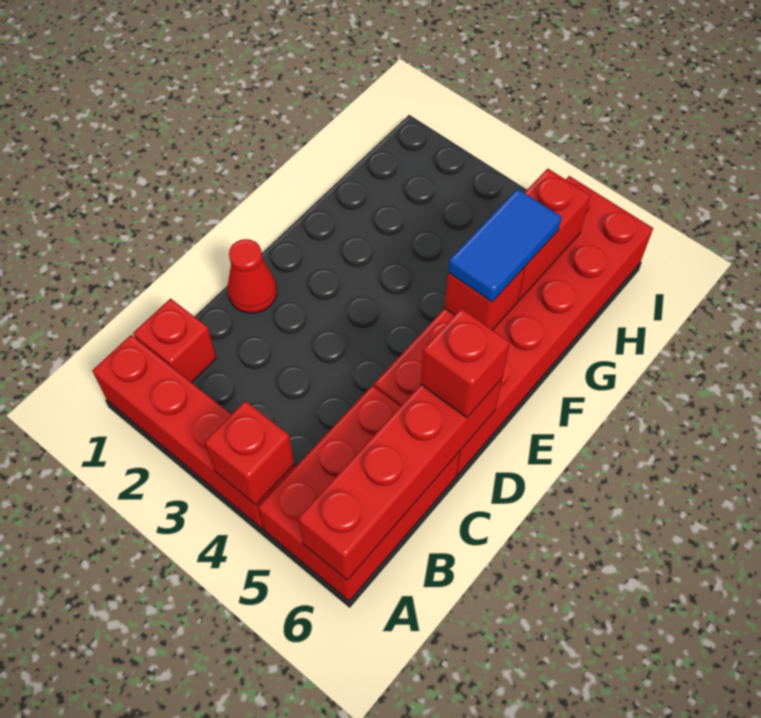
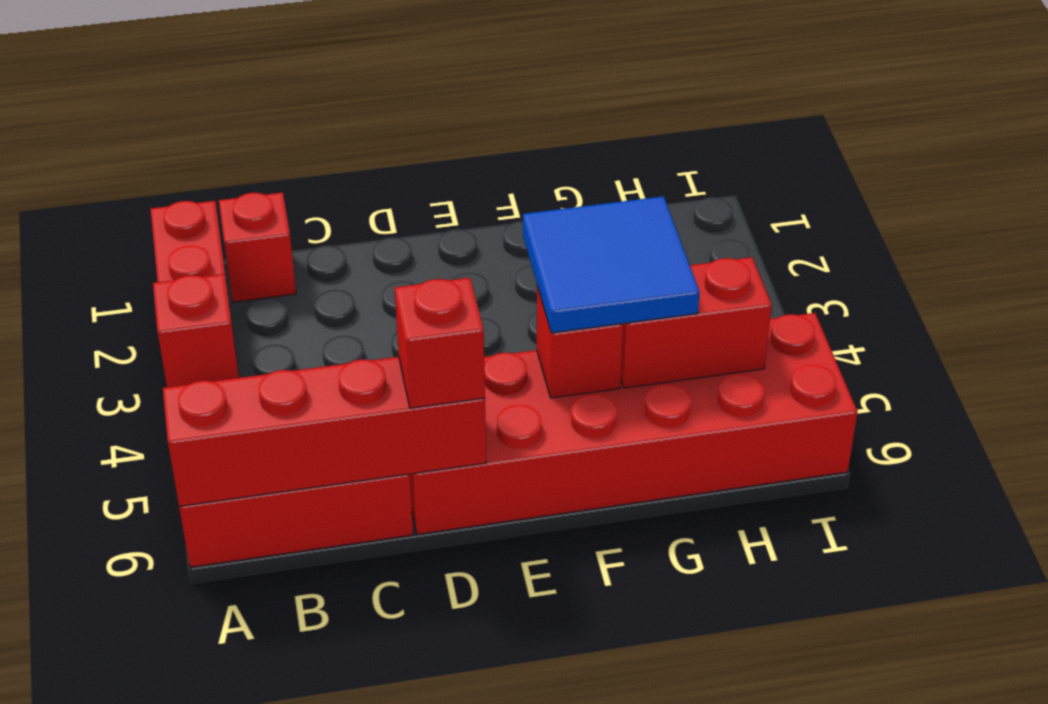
red 1x1 cone [228,239,277,313] -> none
blue 1x2 tile [448,189,562,302] -> blue 2x2 tile [523,196,700,333]

